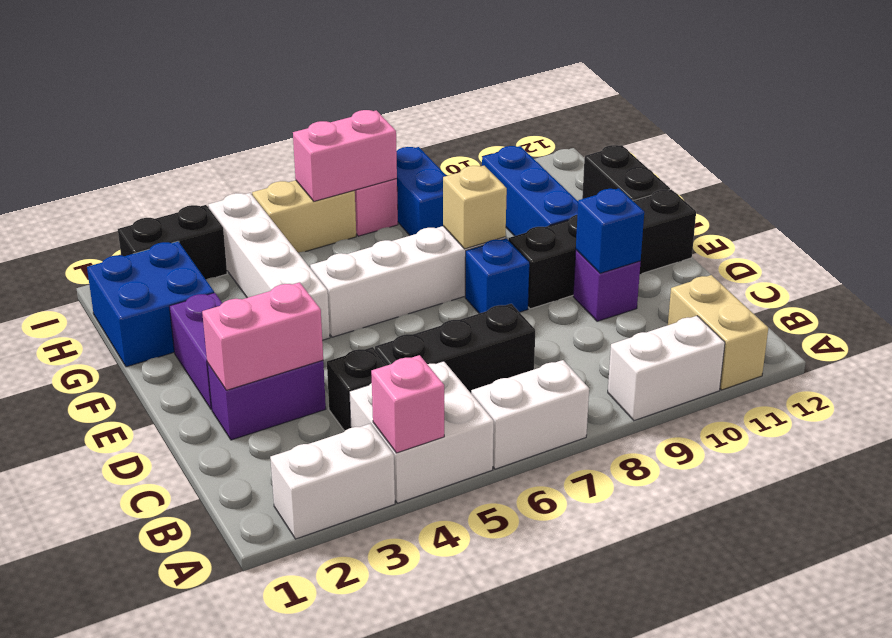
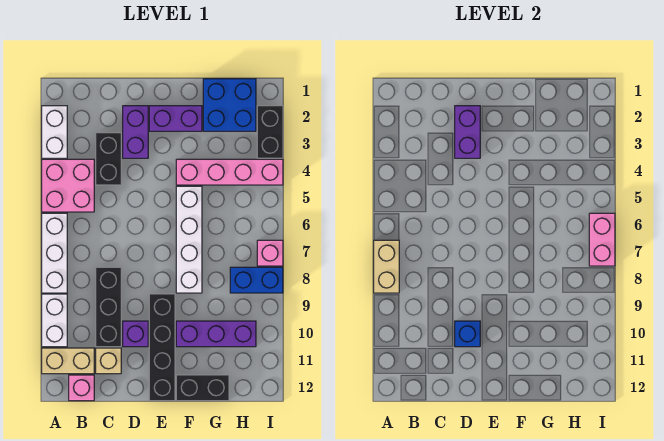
white 2x2 brick [349,361,494,503] -> pink 2x2 brick [42,159,94,212]
pink 1x1 brick [371,355,444,453] -> pink 1x1 brick moved to [69,375,94,401]
white 1x2 brick [471,360,589,469] -> white 1x3 brick [42,213,67,293]
black 1x1 brick [327,347,387,431] -> black 1x2 brick [96,133,121,185]
black 1x3 brick [375,304,535,393] -> black 1x3 brick moved to [96,267,121,347]
pink 1x2 brick [202,282,323,390] -> purple 1x2 brick [455,106,480,158]
blue 1x1 brick [465,238,530,313] -> none
white 1x4 brick [208,193,330,340] -> pink 1x4 brick [176,159,283,185]
tan 1x1 brick [443,166,507,249] -> tan 1x1 brick moved to [96,348,121,374]
blue 1x3 brick [482,146,578,236] -> purple 1x3 brick [176,321,256,347]
tan 1x2 brick [252,180,356,252] -> tan 1x2 brick moved to [374,240,399,293]

